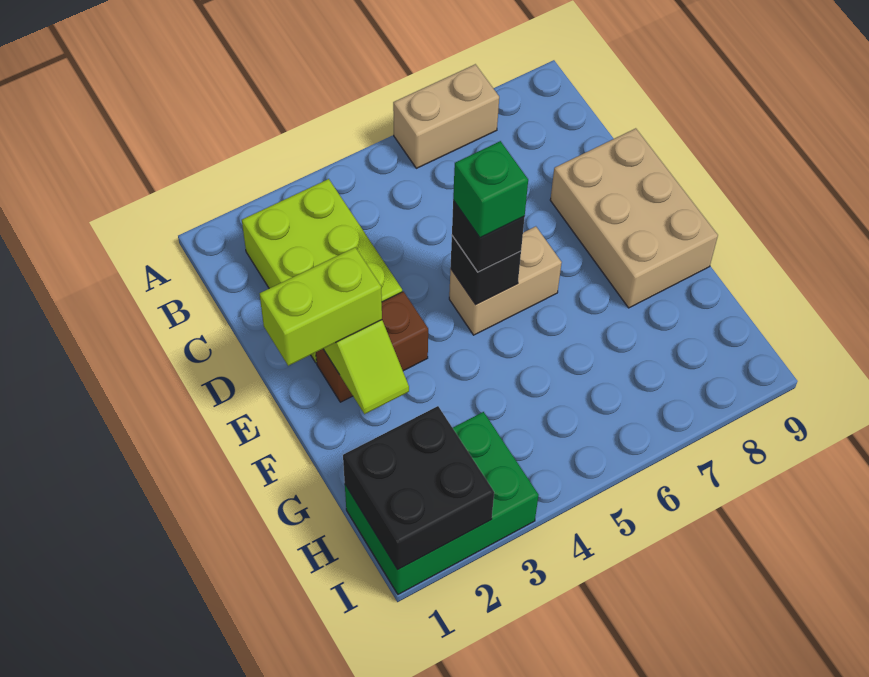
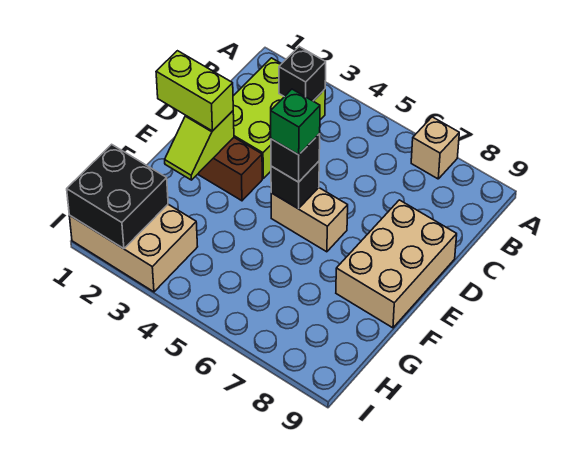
tan 1x2 brick [393,64,499,168] -> tan 1x1 brick [411,117,459,179]
none -> black 1x1 brick [279,47,326,101]
green 2x3 brick [345,412,539,594] -> tan 2x3 brick [69,204,198,292]

